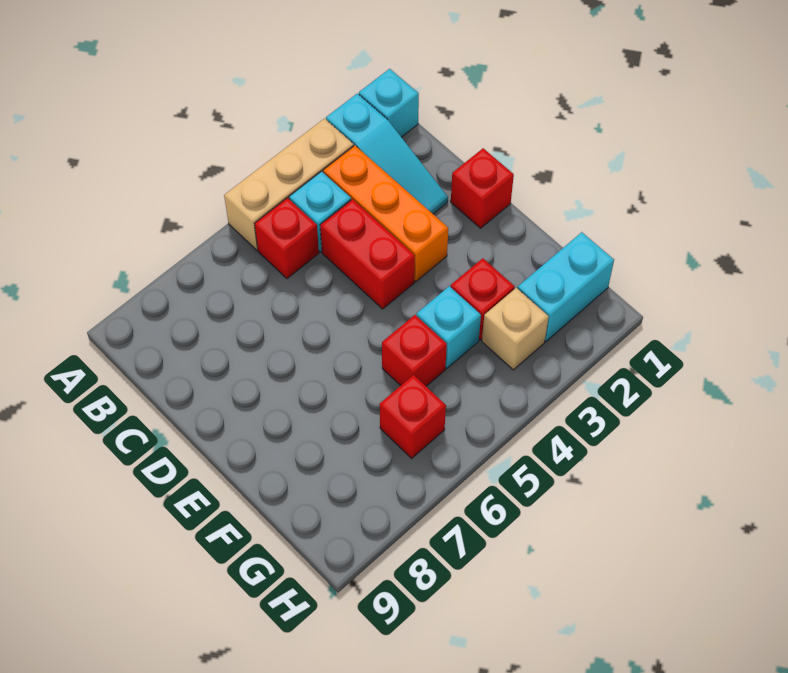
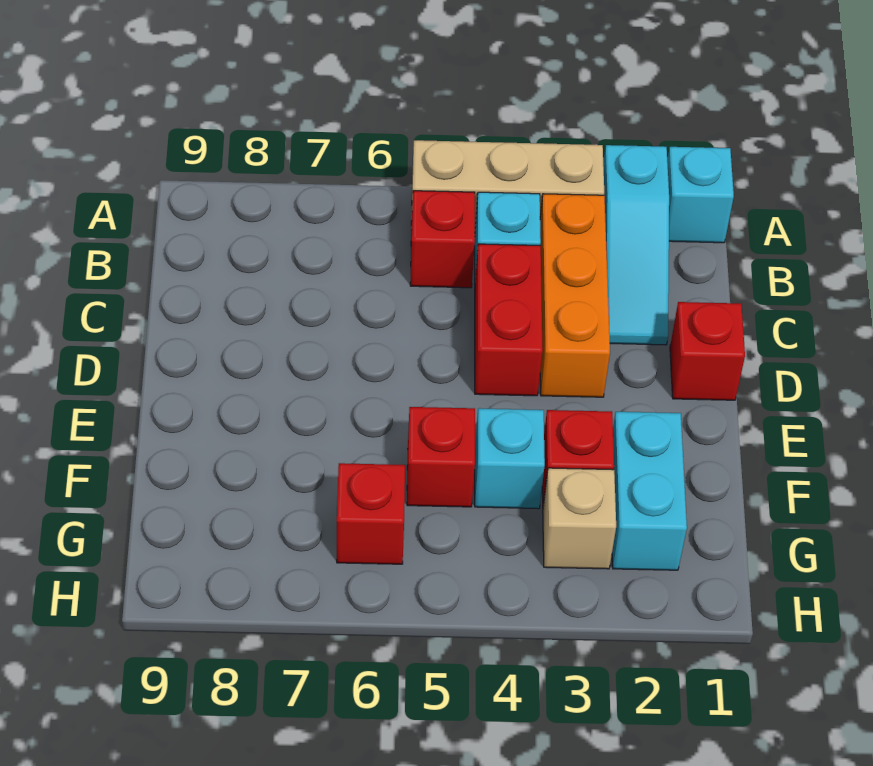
cyan 1x2 brick [518,232,614,341] -> cyan 1x2 brick turned to [612,412,687,570]

